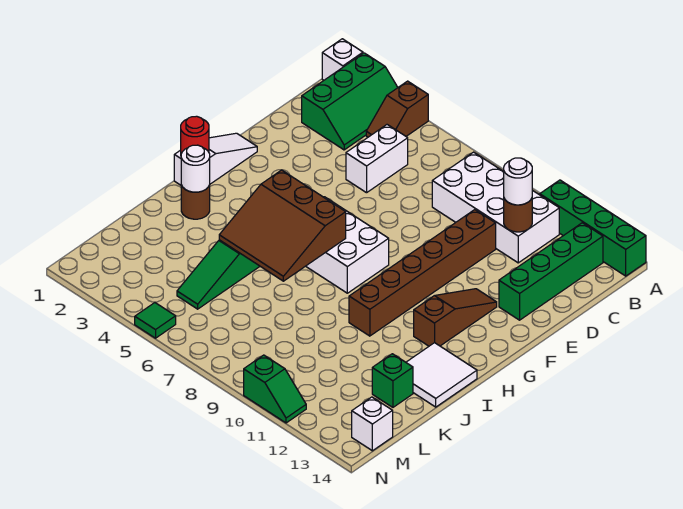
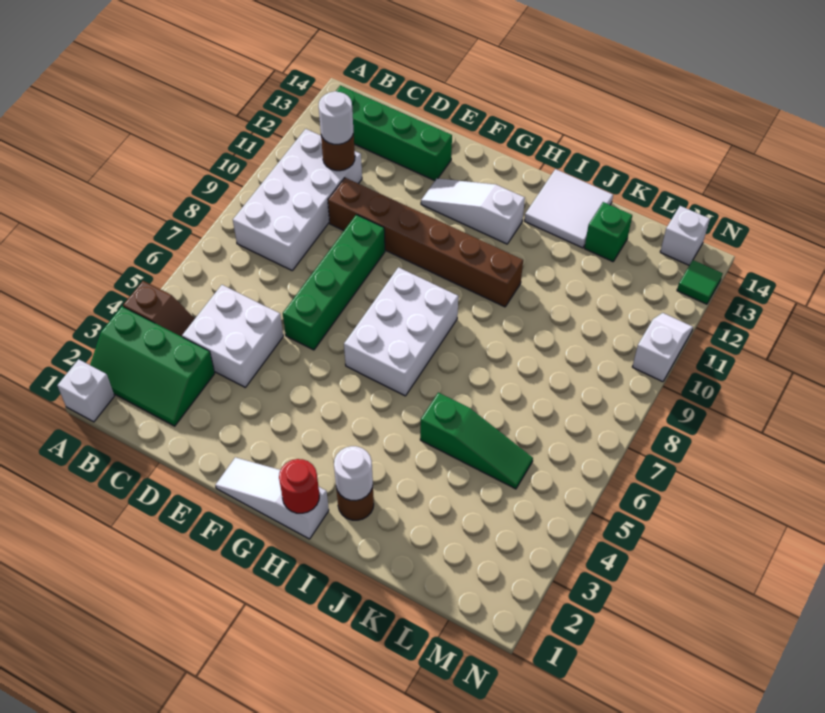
green 2x3 slope [302,53,398,150] -> green 2x3 slope turned to [90,306,215,426]
green 1x4 brick [540,180,646,276] -> green 1x4 brick moved to [283,215,385,350]
white 1x2 brick [346,125,408,193] -> white 2x2 brick [182,285,283,387]
brown 1x3 slope [414,289,497,346] -> white 1x3 slope [421,179,525,244]
brown 3x3 slope [219,170,346,281] -> none
green 1x1 tile [135,303,176,338] -> green 1x1 tile moved to [677,260,723,304]
green 1x2 slope [244,355,306,423] -> white 1x2 slope [632,313,693,382]

